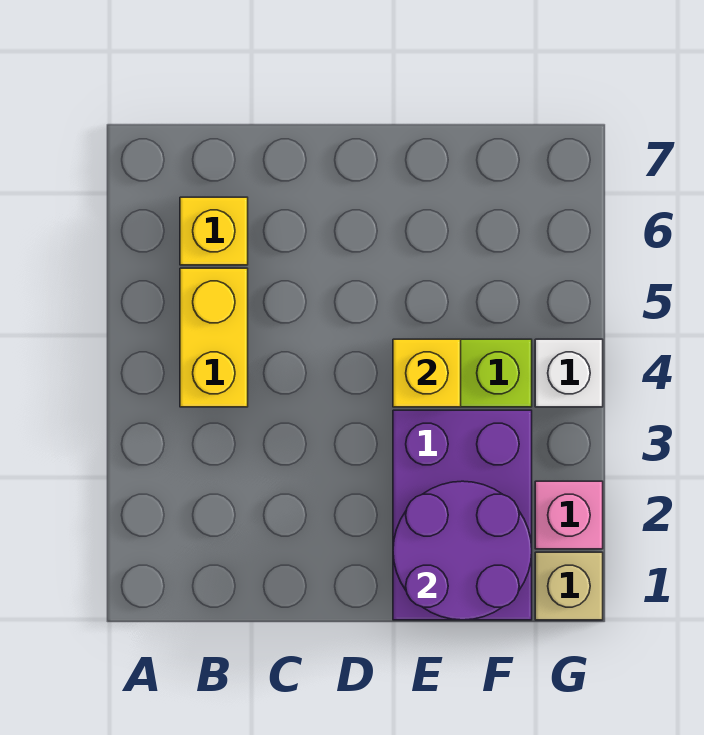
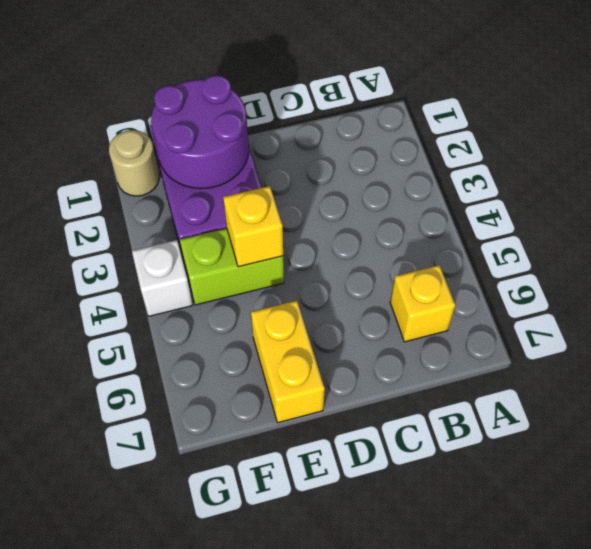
yellow 1x2 brick [180,268,248,407] -> yellow 1x2 brick moved to [251,301,325,423]
tan 1x1 brick [535,552,603,620] -> tan 1x1 round brick [109,130,159,196]
pink 1x1 brick [535,481,603,549] -> none

